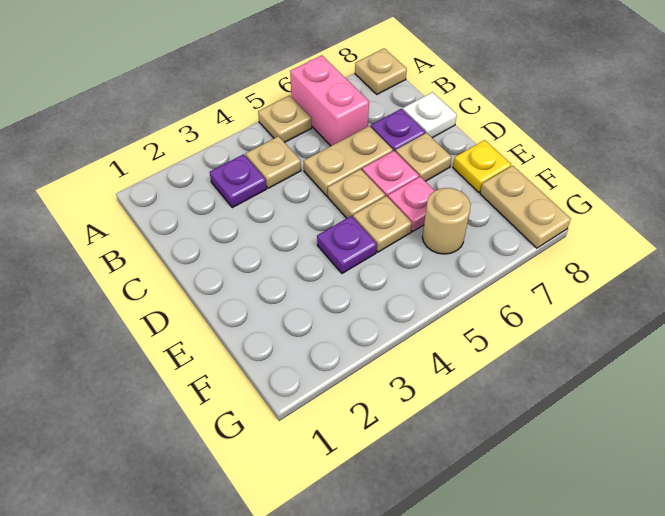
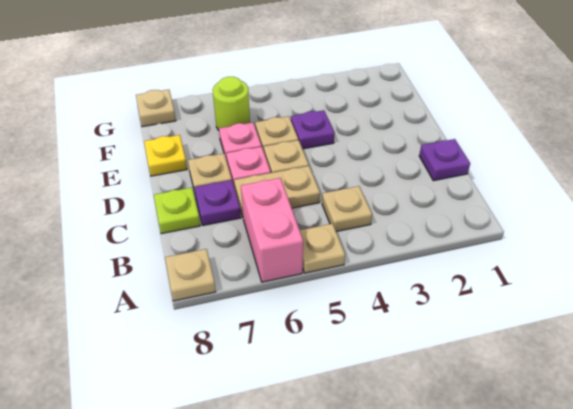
purple 1x1 plate [210,154,266,208] -> purple 1x1 plate moved to [419,139,470,181]
white 1x1 plate [403,92,457,138] -> lime 1x1 plate [154,188,200,234]
tan 1x1 round brick [422,188,471,254] -> lime 1x1 round brick [213,77,250,130]
tan 1x2 plate [480,166,571,248] -> tan 1x1 plate [136,90,176,127]

